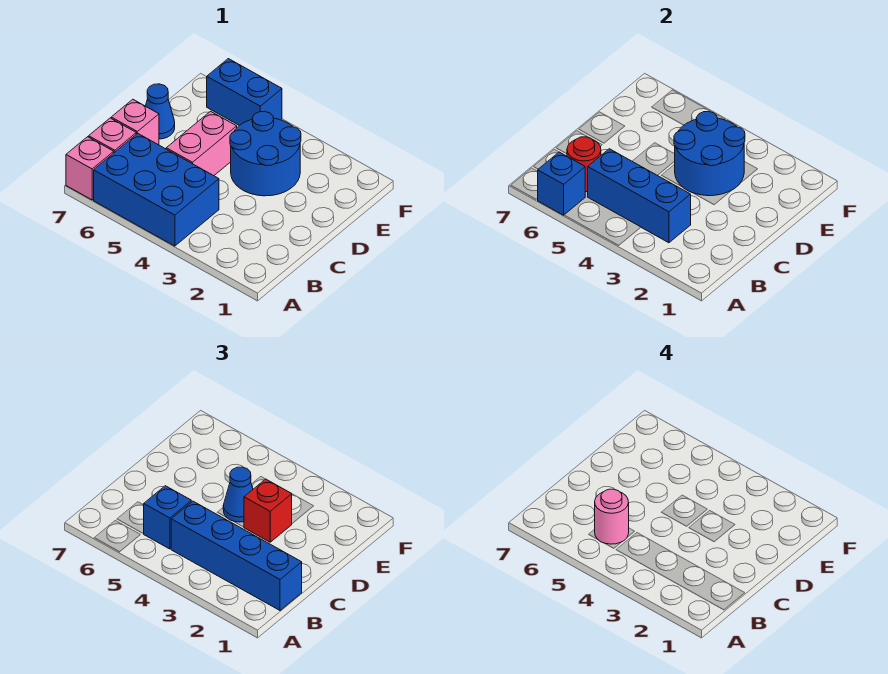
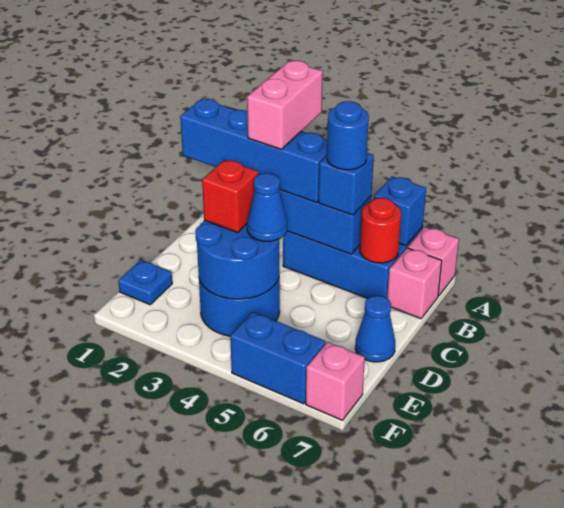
pink 1x1 round brick [595,489,629,544] -> blue 1x1 round brick [327,101,369,170]
pink 1x2 brick [166,111,237,176] -> pink 1x2 brick moved to [247,61,323,149]
pink 1x1 brick [111,99,159,145] -> pink 1x1 brick moved to [306,342,365,420]
none -> blue 1x1 plate [118,260,172,305]

